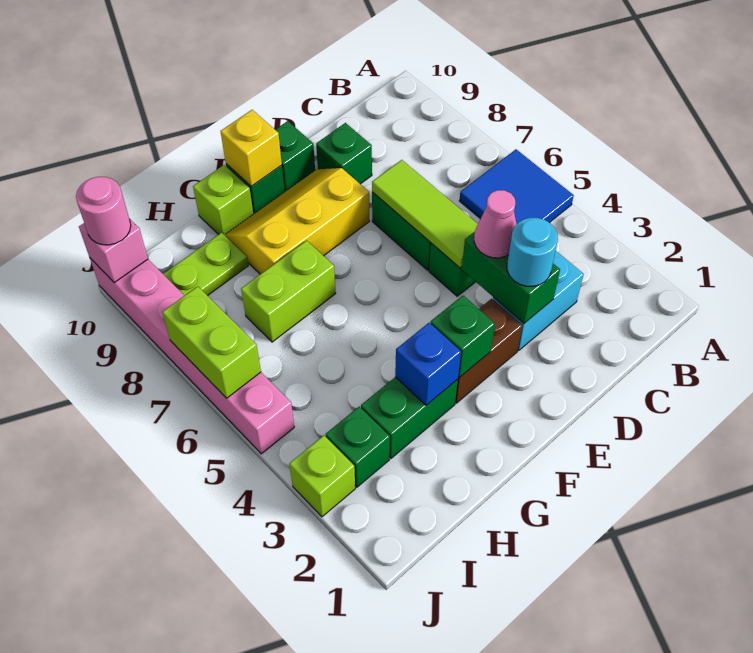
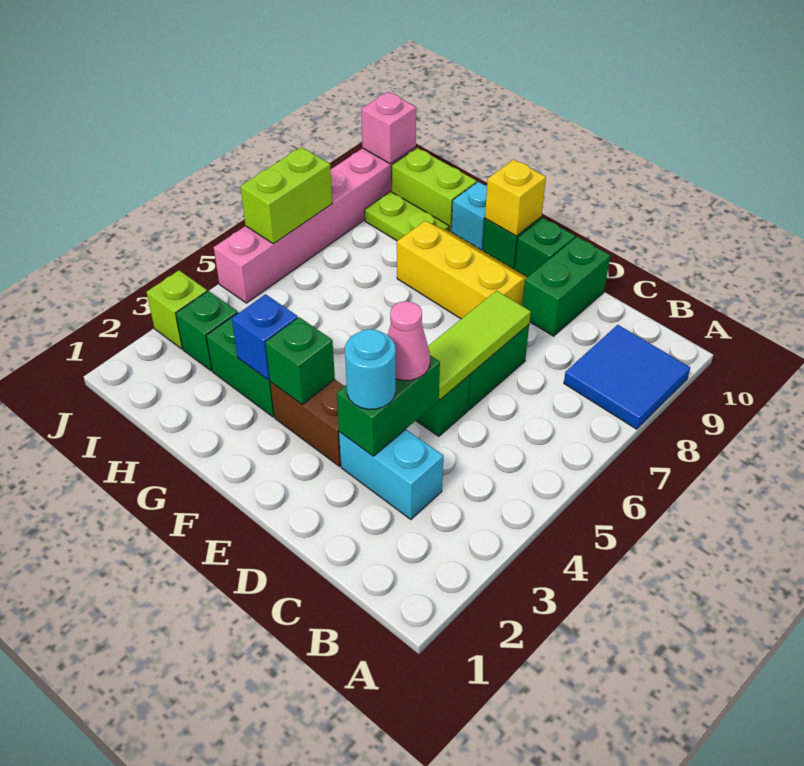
blue 2x2 tile [459,149,574,224] -> blue 2x2 tile moved to [564,325,690,429]
green 1x1 brick [316,123,372,184] -> green 1x2 brick [522,237,610,336]
lime 1x2 brick [241,241,336,342] -> lime 1x2 brick moved to [392,148,477,232]
lime 1x1 brick [193,165,253,235] -> cyan 1x1 brick [452,182,487,251]
pink 1x1 round brick [76,177,131,245] -> none

